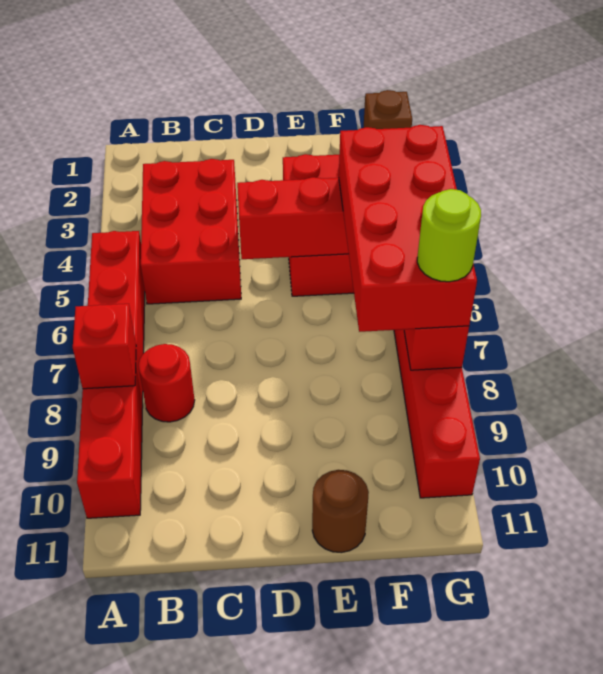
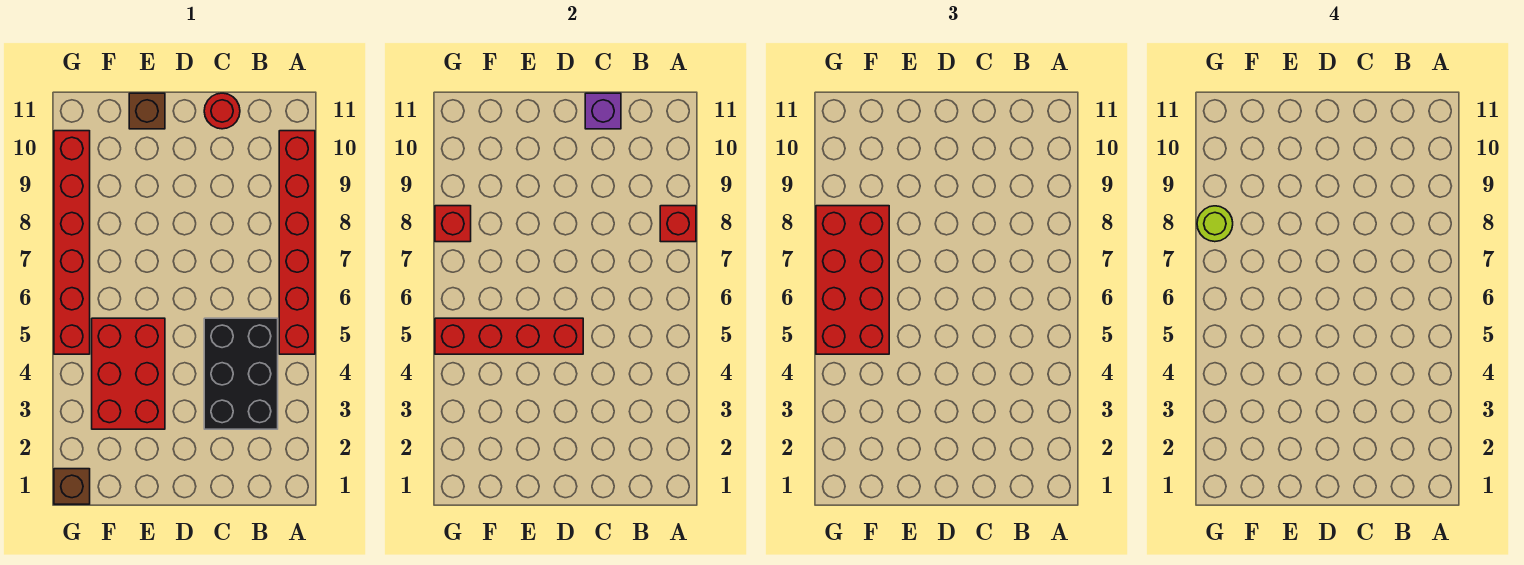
red 2x3 brick [141,159,241,304] -> black 2x3 brick [204,318,278,429]
red 1x1 round brick [138,344,195,422] -> red 1x1 round brick moved to [204,93,240,129]
none -> purple 1x1 brick [585,93,621,129]
brown 1x1 round brick [312,470,369,553] -> brown 1x1 brick [129,93,165,129]

